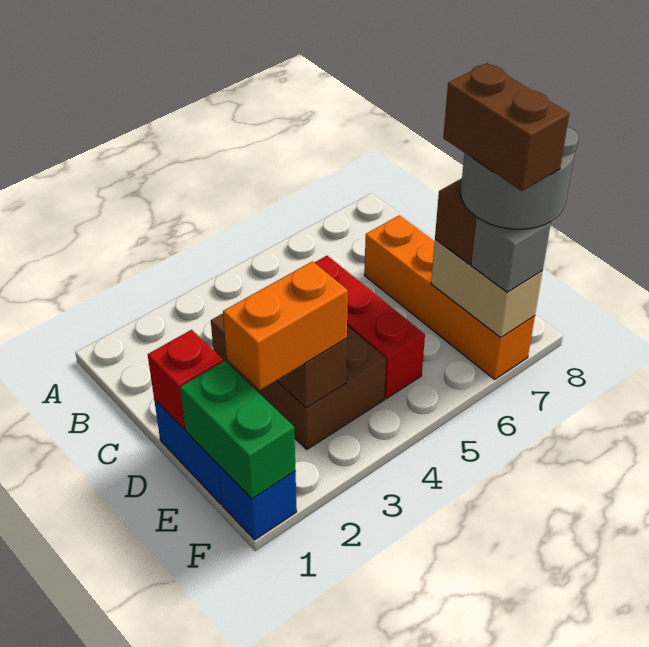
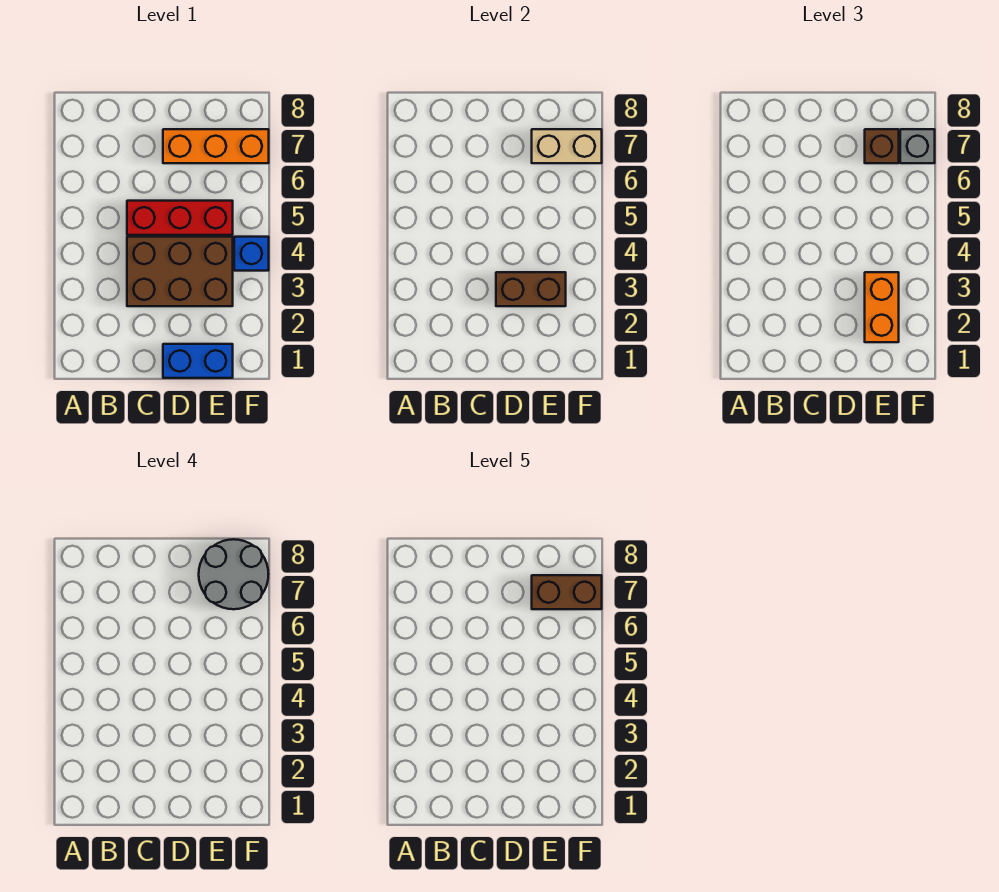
orange 1x4 brick [364,215,535,379] -> orange 1x3 brick [163,129,269,163]
red 1x1 brick [148,330,223,429] -> none
green 1x2 brick [180,361,296,499] -> none
blue 1x1 brick [219,466,297,540] -> blue 1x1 brick moved to [234,237,269,271]

